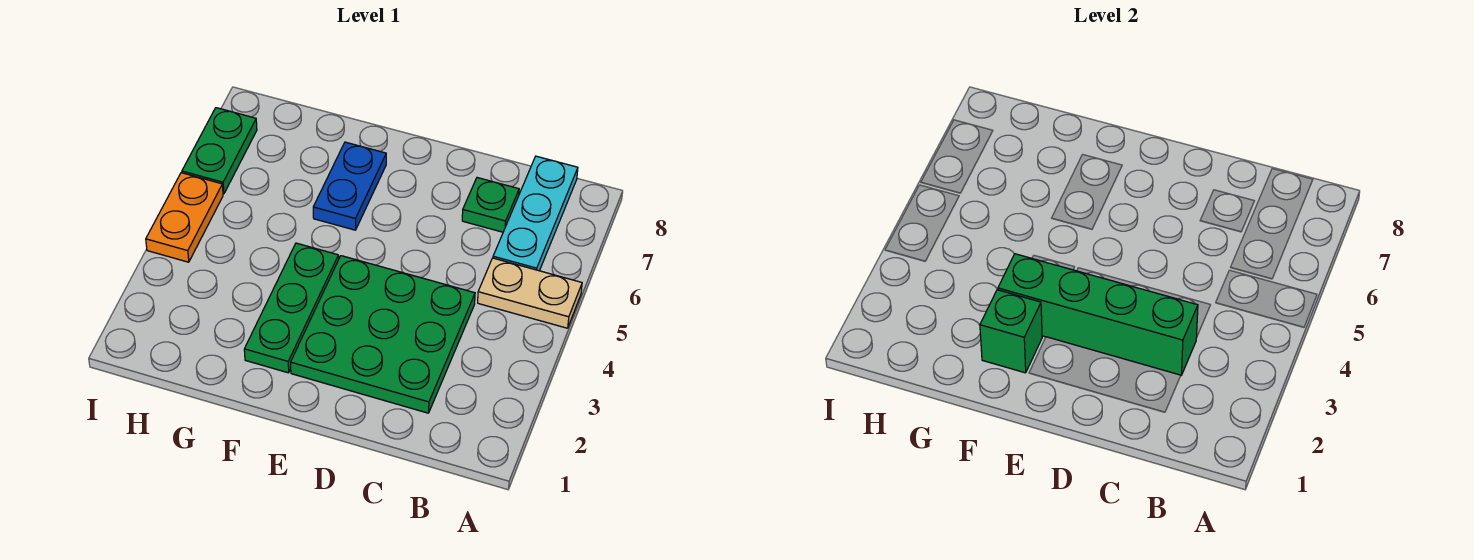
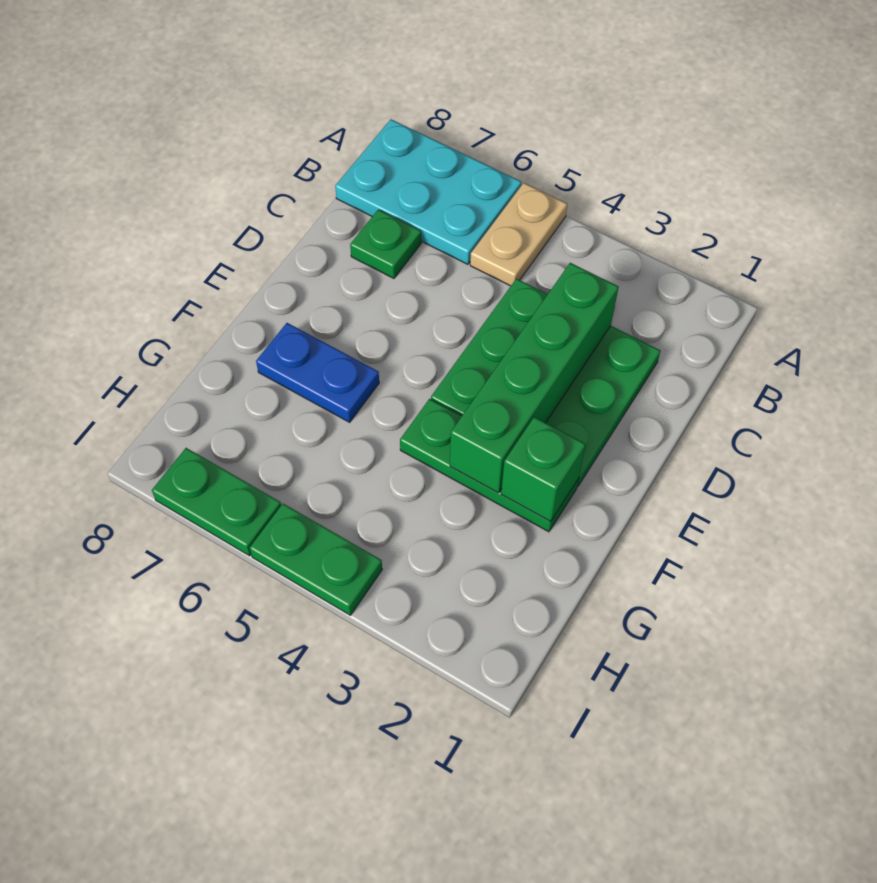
cyan 1x3 plate [493,156,578,271] -> cyan 2x3 plate [335,119,521,264]
orange 1x2 plate [146,173,223,262] -> green 1x2 plate [250,504,382,615]

